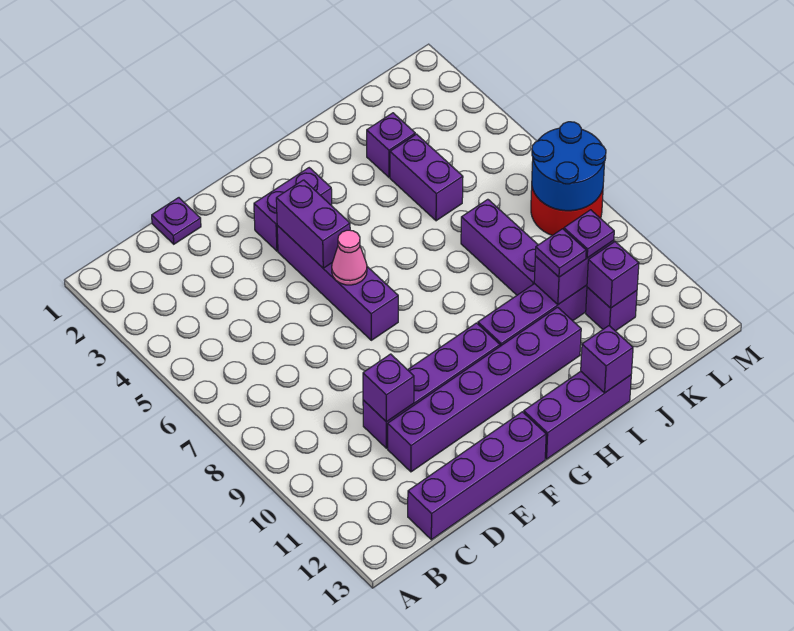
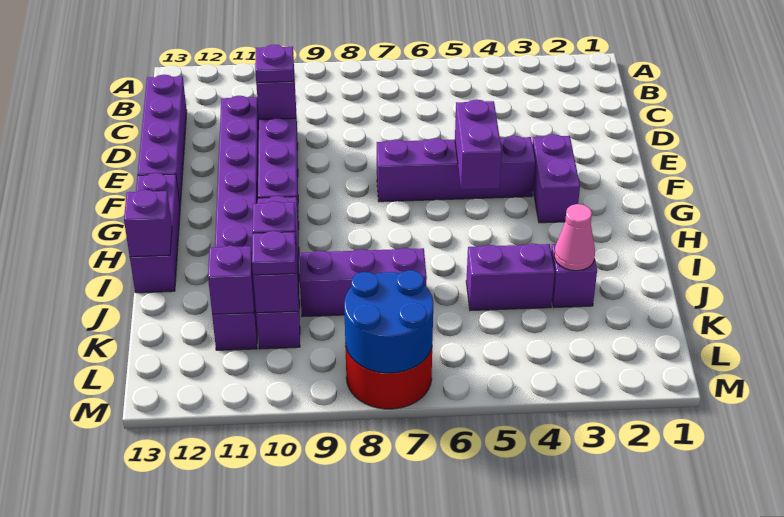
purple 1x1 plate [152,198,201,244] -> purple 1x1 plate moved to [255,45,294,83]
purple 1x2 brick [276,180,350,268] -> purple 1x2 brick turned to [455,100,502,190]
pink 1x1 cone [332,230,367,285] -> pink 1x1 cone moved to [554,204,595,271]

